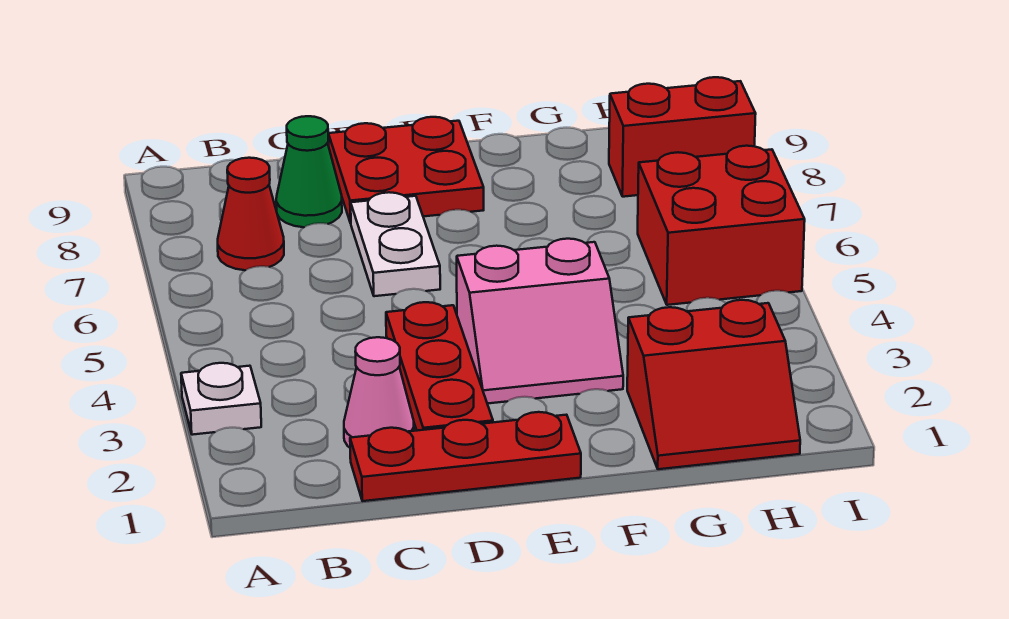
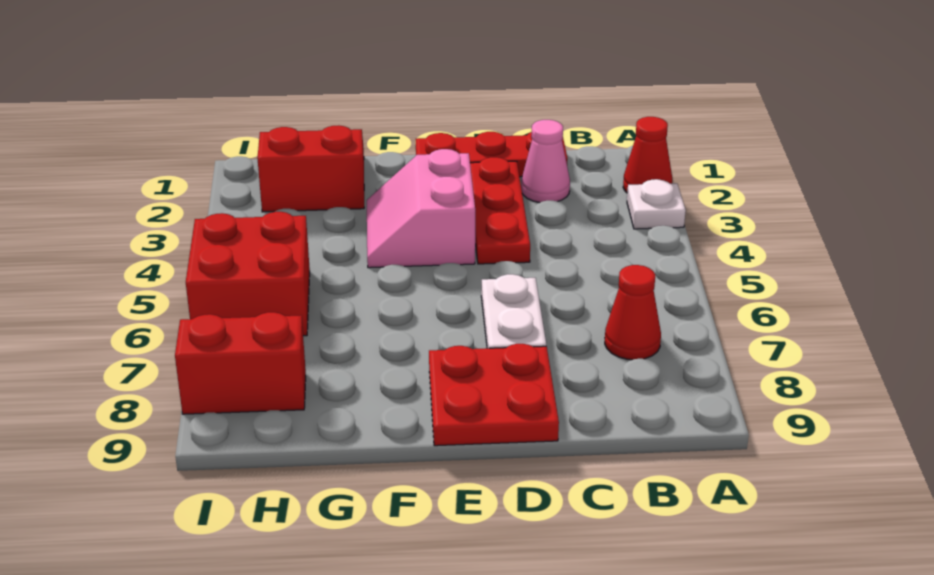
none -> red 1x1 cone [623,117,672,193]
green 1x1 cone [276,116,342,227] -> none
pink 2x2 slope [457,239,623,404] -> pink 2x2 slope turned to [367,149,475,268]

